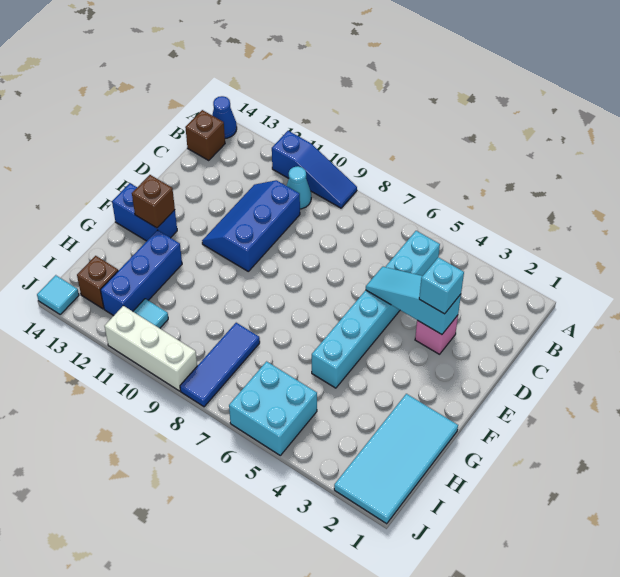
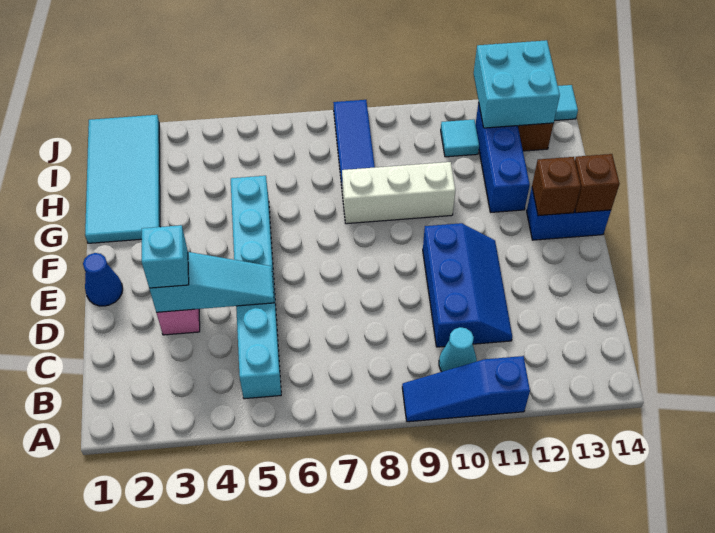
blue 1x1 cone [212,96,237,138] -> blue 1x1 cone moved to [83,253,123,306]
brown 1x1 brick [185,110,225,160] -> brown 1x1 brick moved to [575,154,620,213]
cyan 2x2 brick [229,361,317,455] -> cyan 2x2 brick moved to [474,40,560,128]
white 1x3 brick [105,306,197,391] -> white 1x3 brick moved to [342,162,455,224]

